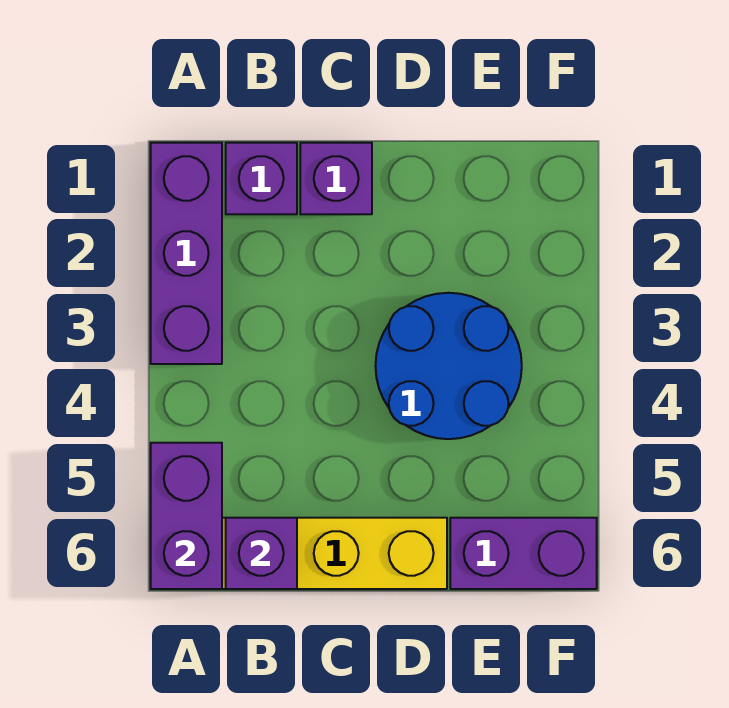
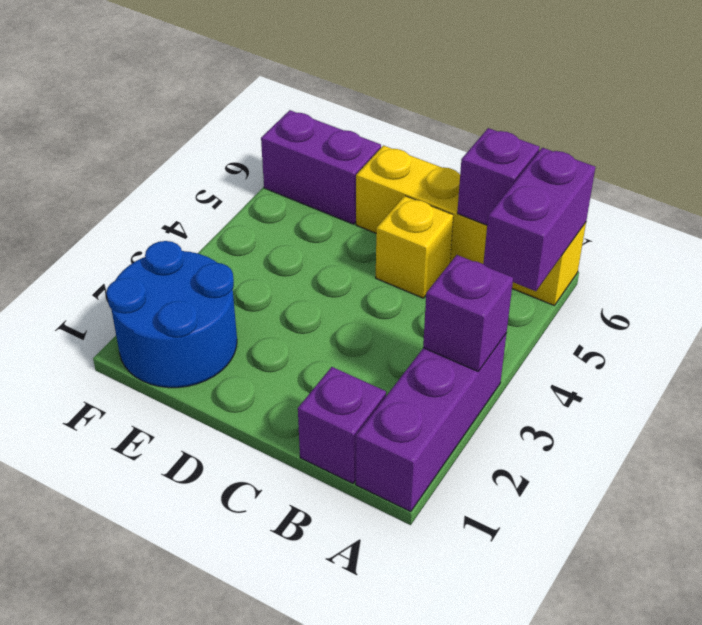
purple 1x1 brick [300,143,372,214] -> purple 1x1 brick moved to [423,255,513,371]
none -> yellow 1x1 brick [376,196,453,298]
blue 2x2 round brick [376,293,522,439] -> blue 2x2 round brick moved to [106,241,237,388]

